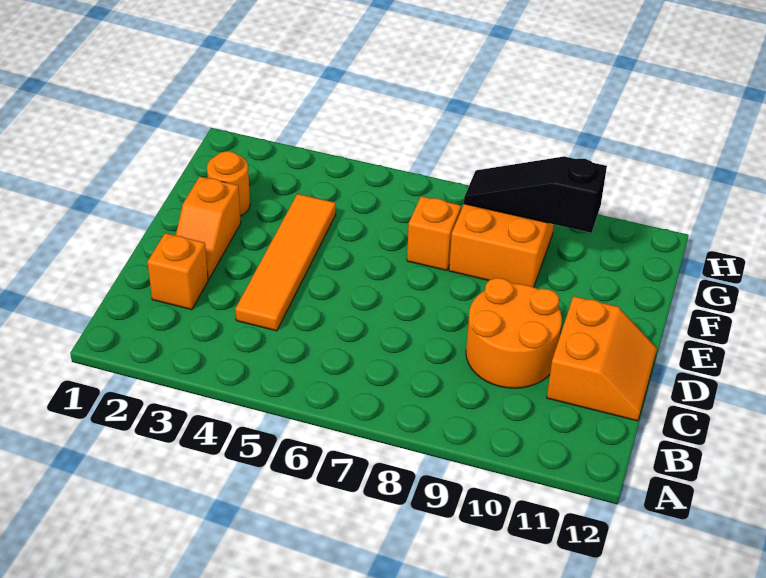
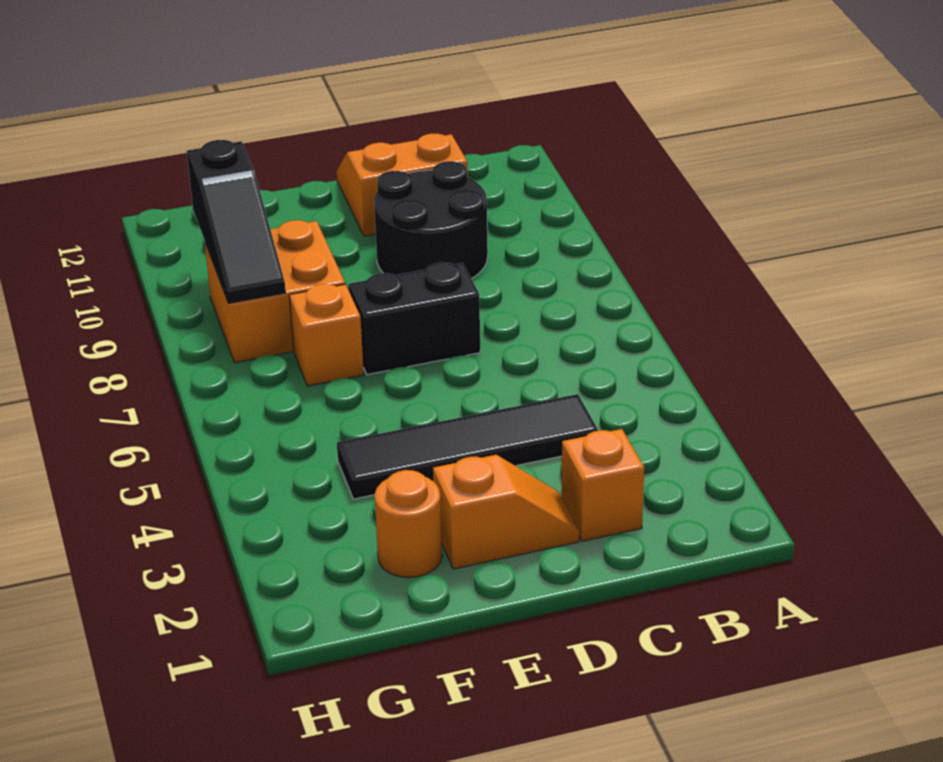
orange 1x4 tile [235,194,336,331] -> black 1x4 tile [337,394,598,499]
orange 2x2 round brick [466,278,562,388] -> black 2x2 round brick [374,161,488,279]
none -> black 1x2 brick [349,262,480,375]

